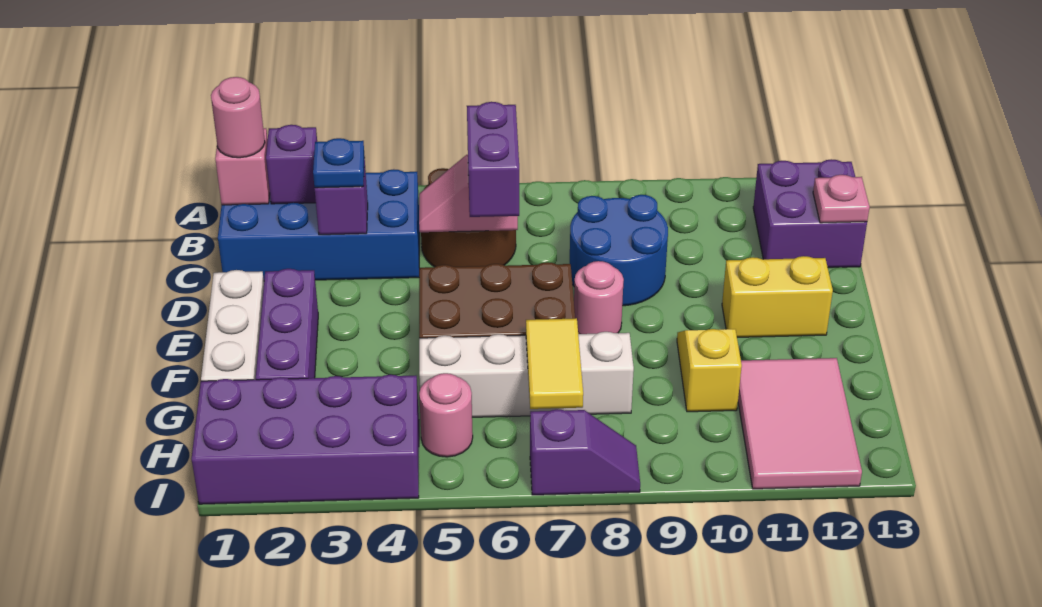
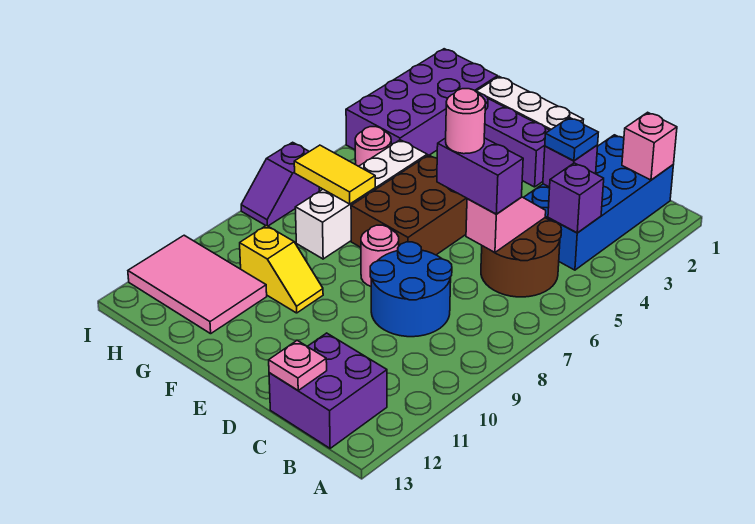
pink 1x1 round brick [211,77,265,158] -> pink 1x1 round brick moved to [446,89,485,154]
purple 1x1 brick [266,125,317,204] -> purple 1x1 brick moved to [548,163,604,233]
yellow 1x2 brick [722,256,833,337] -> none

